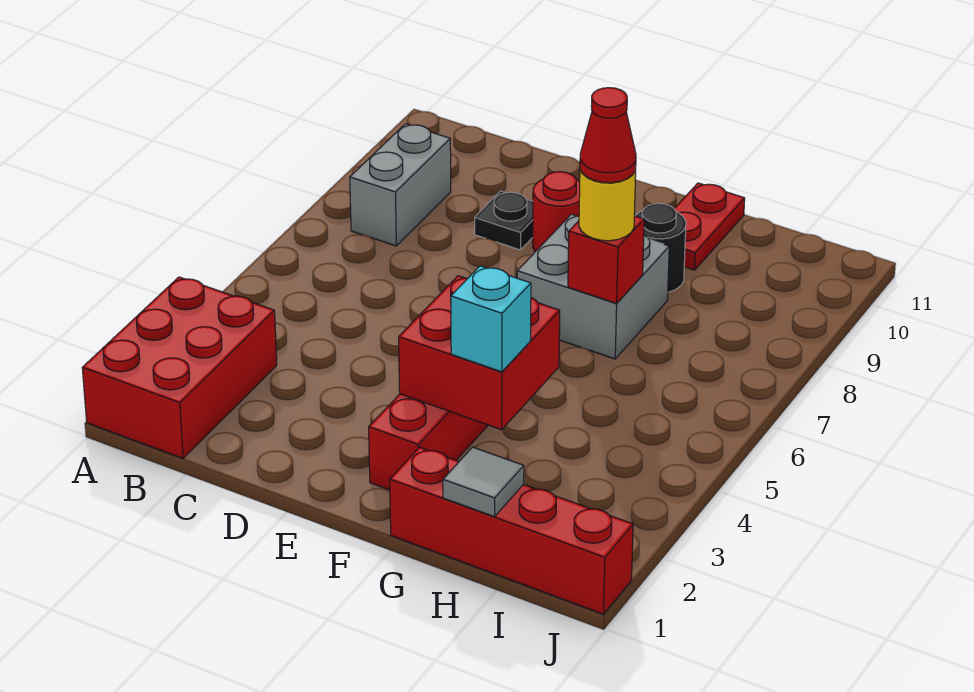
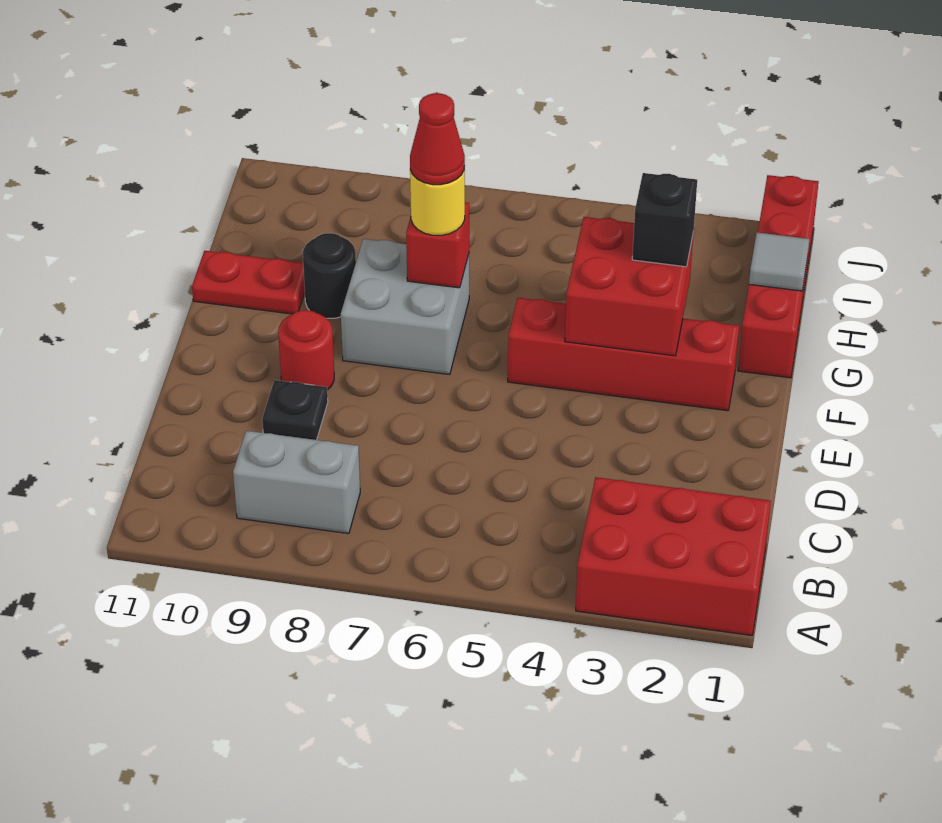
cyan 1x1 brick [451,266,531,372] -> black 1x1 brick [632,173,697,267]

